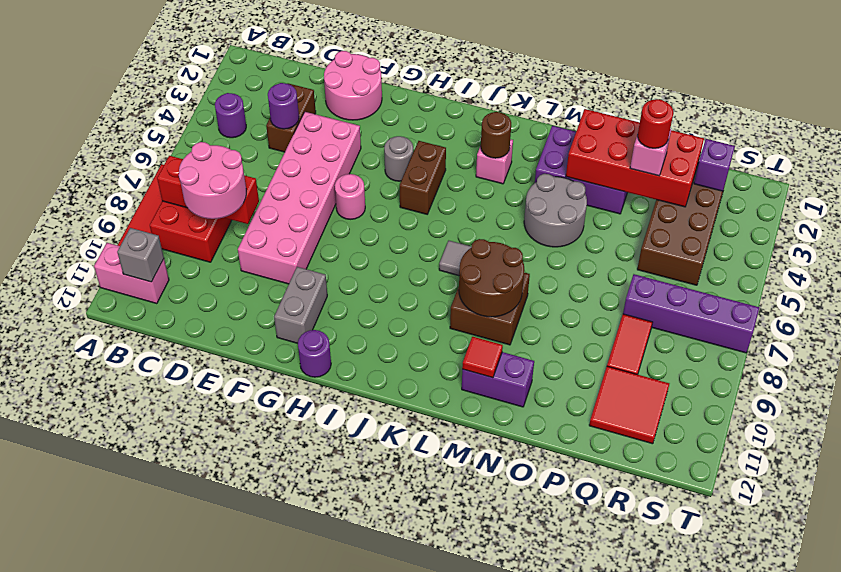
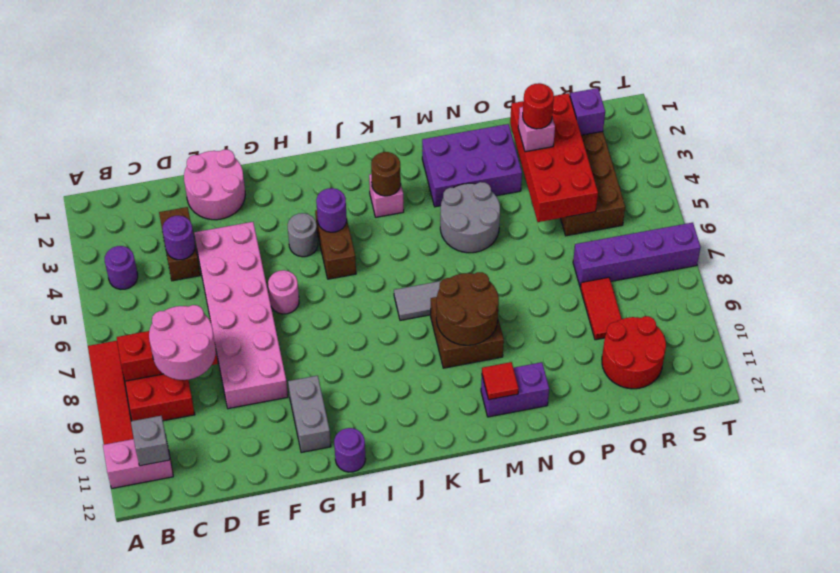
none -> purple 1x1 round brick [316,188,347,232]
red 2x4 brick [566,109,704,207] -> red 2x4 brick turned to [510,93,598,222]
red 2x2 tile [589,366,669,444] -> red 2x2 round brick [602,316,666,389]

